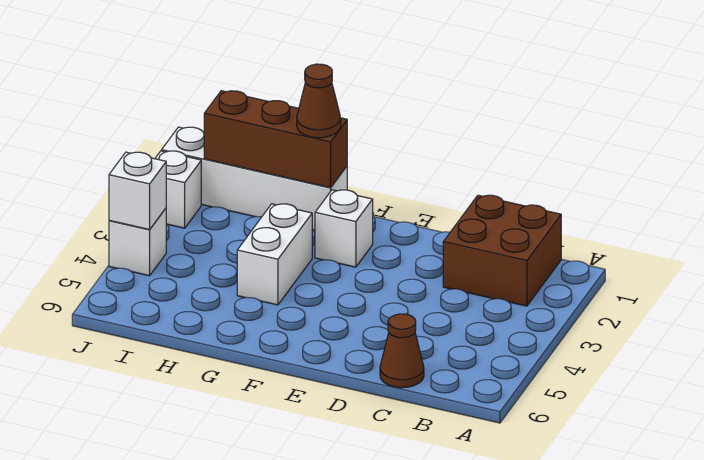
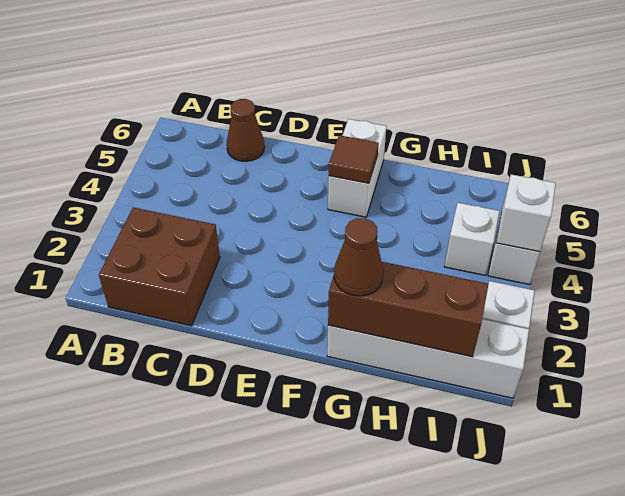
white 1x1 brick [315,190,373,267] -> white 1x1 brick moved to [444,203,499,275]
none -> brown 1x1 tile [329,135,379,183]
white 1x2 brick [237,204,312,305] -> white 1x2 brick moved to [328,119,387,217]

